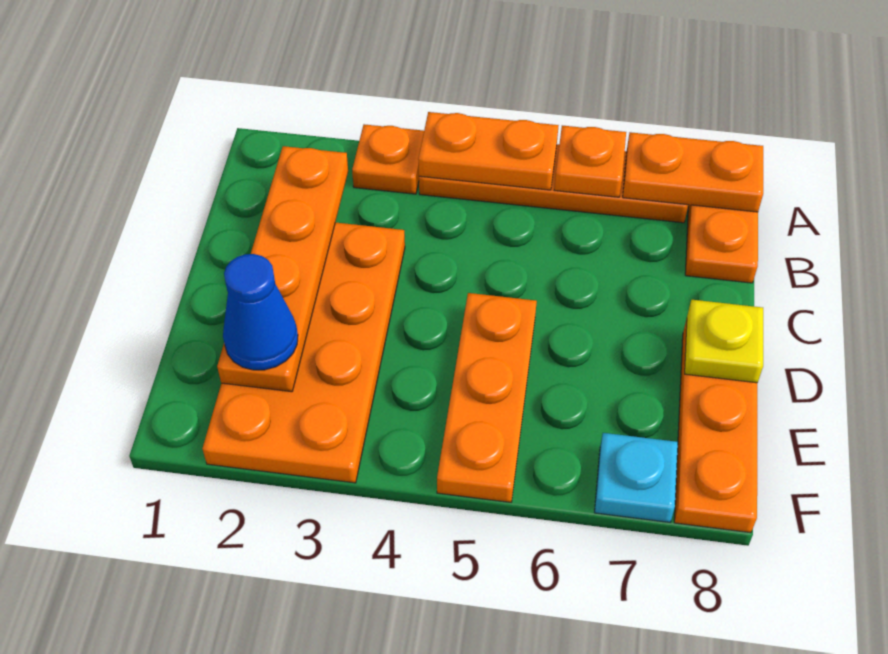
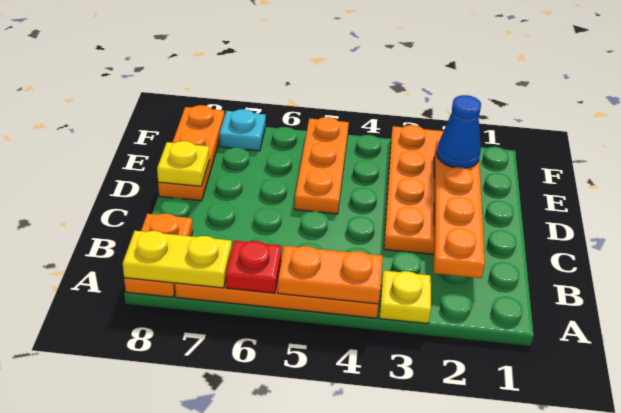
orange 1x1 plate [352,124,424,194] -> yellow 1x1 plate [379,271,431,324]
orange 1x1 plate [554,126,626,197] -> red 1x1 plate [226,241,282,293]
orange 1x2 plate [623,132,763,212] -> yellow 1x2 plate [123,231,232,288]

